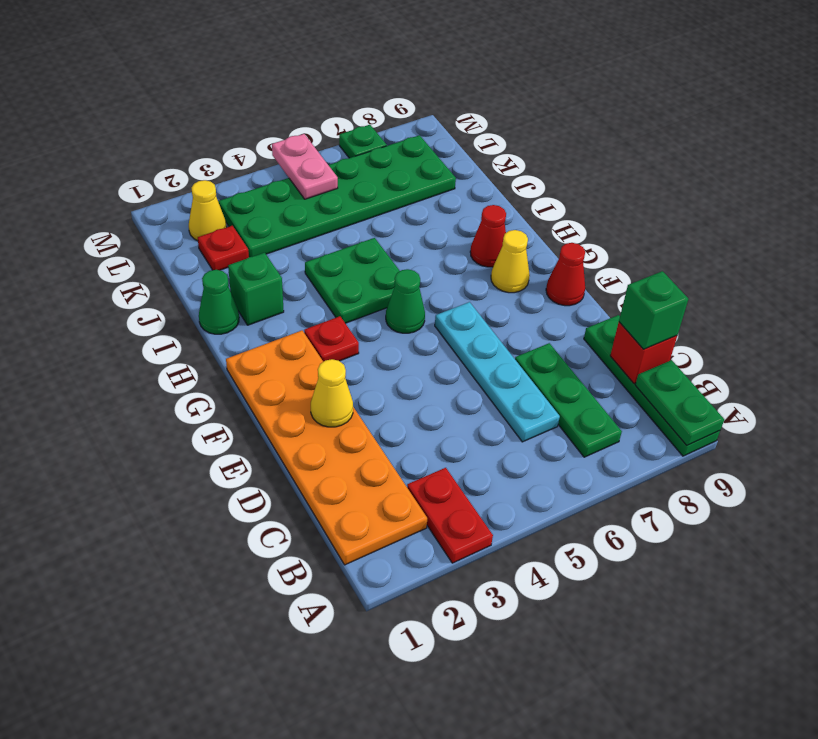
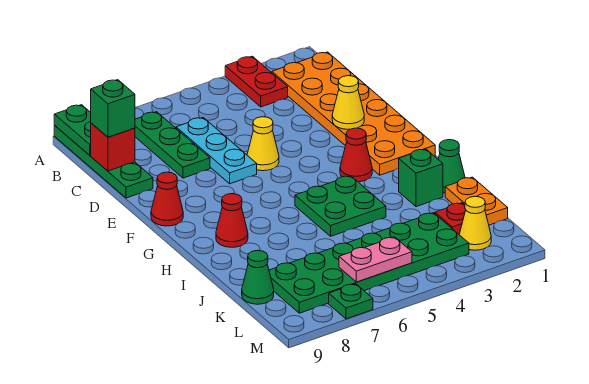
cyan 1x4 plate [435,302,560,442] -> cyan 1x3 plate [176,118,257,184]
red 1x1 plate [304,316,359,362] -> red 1x1 cone [340,128,372,182]
green 1x1 cone [386,269,425,333] -> green 1x1 cone moved to [242,250,274,304]
yellow 1x1 cone [491,230,530,293] -> yellow 1x1 cone moved to [247,117,279,171]
none -> orange 1x2 plate [445,177,508,225]
pink 1x2 plate [272,134,338,199] -> pink 1x2 plate turned to [339,237,412,282]

